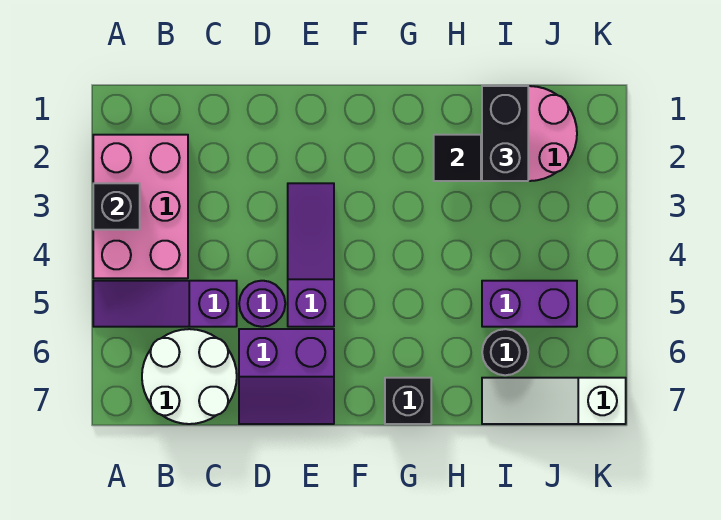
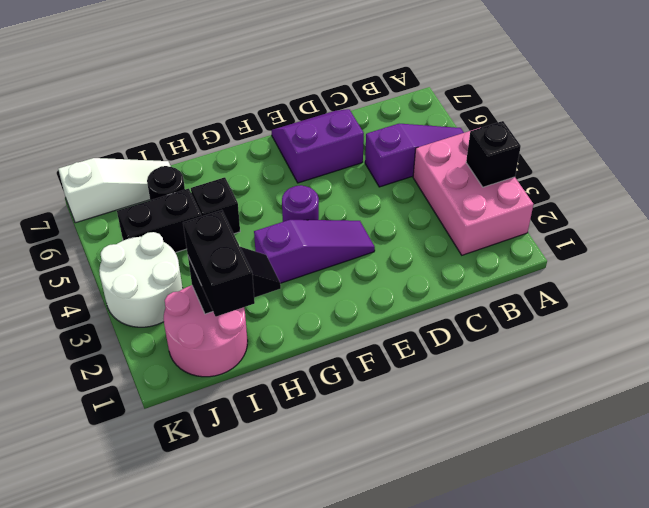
white 2x2 round brick [142,329,237,424] -> white 2x2 round brick moved to [99,232,183,327]
purple 1x1 round brick [239,281,285,327] -> purple 1x1 round brick moved to [282,185,319,222]
purple 1x3 slope [288,183,334,327] -> purple 1x3 slope turned to [254,220,375,283]
black 1x1 brick [385,378,431,424] -> black 1x1 brick moved to [191,177,240,234]
purple 1x2 brick [482,281,577,327] -> black 1x2 brick [117,189,201,253]

